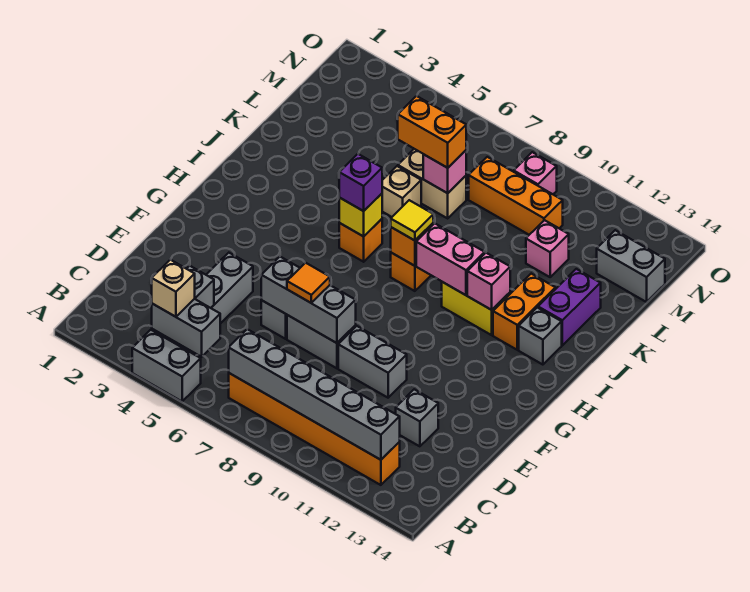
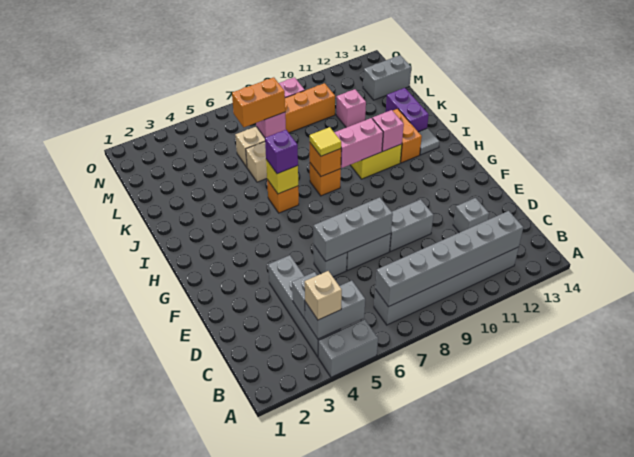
orange 1x6 brick [229,373,400,485] -> grey 1x6 brick [374,247,519,325]
orange 1x1 tile [287,263,330,303] -> none
grey 1x1 brick [519,308,562,365] -> grey 1x1 tile [419,128,439,155]

